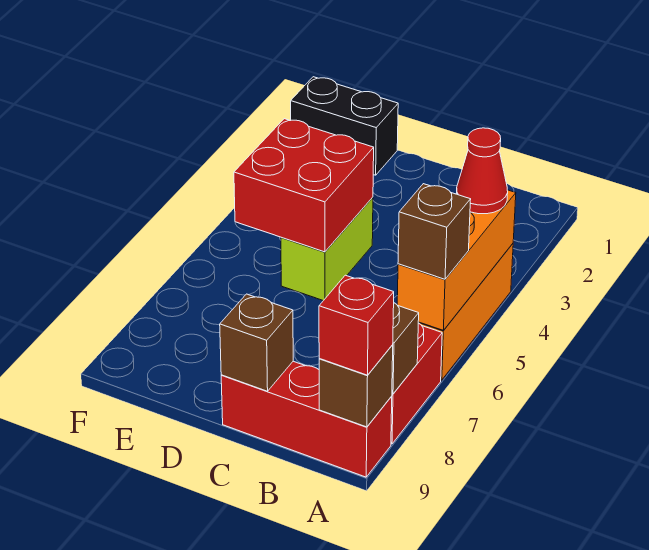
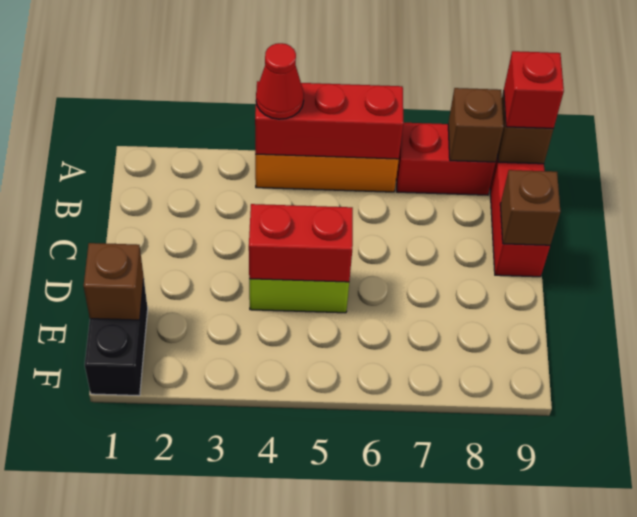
orange 1x3 brick [397,190,516,330] -> red 1x3 brick [255,81,403,159]
brown 1x1 brick [398,184,471,279] -> brown 1x1 brick moved to [84,243,144,320]
red 2x2 brick [234,119,374,252] -> red 1x2 brick [249,204,353,282]

